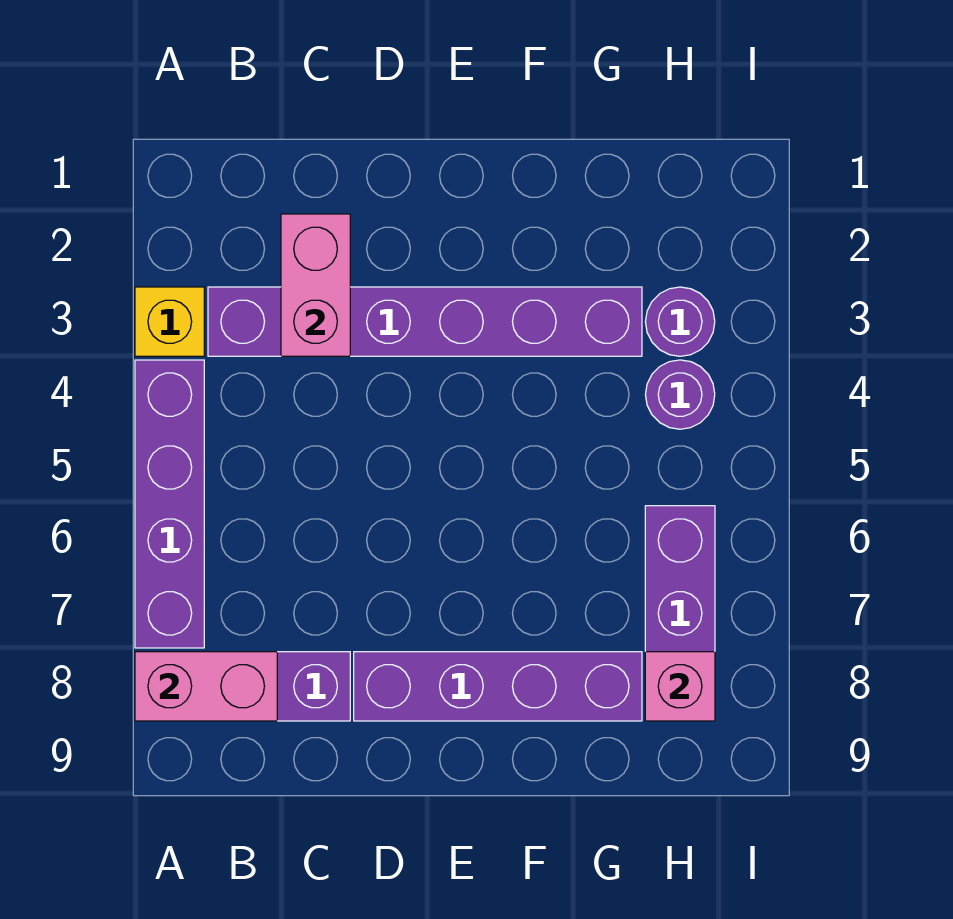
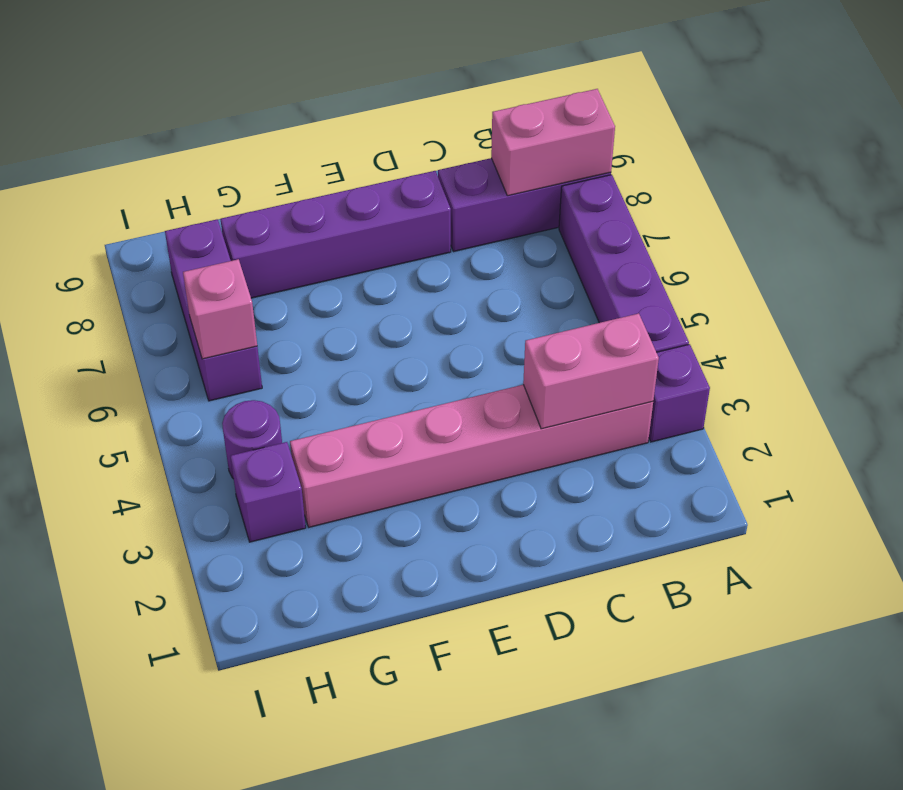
yellow 1x1 brick [135,287,204,356] -> purple 1x1 brick [649,344,710,442]
purple 1x6 brick [208,287,642,356] -> pink 1x6 brick [290,385,653,527]
pink 1x2 brick [281,214,350,356] -> pink 1x2 brick turned to [523,313,659,429]
purple 1x1 round brick [645,287,715,356] -> purple 1x1 brick [230,442,306,542]
pink 1x1 brick [645,652,715,721] -> pink 1x1 brick moved to [183,259,257,359]

